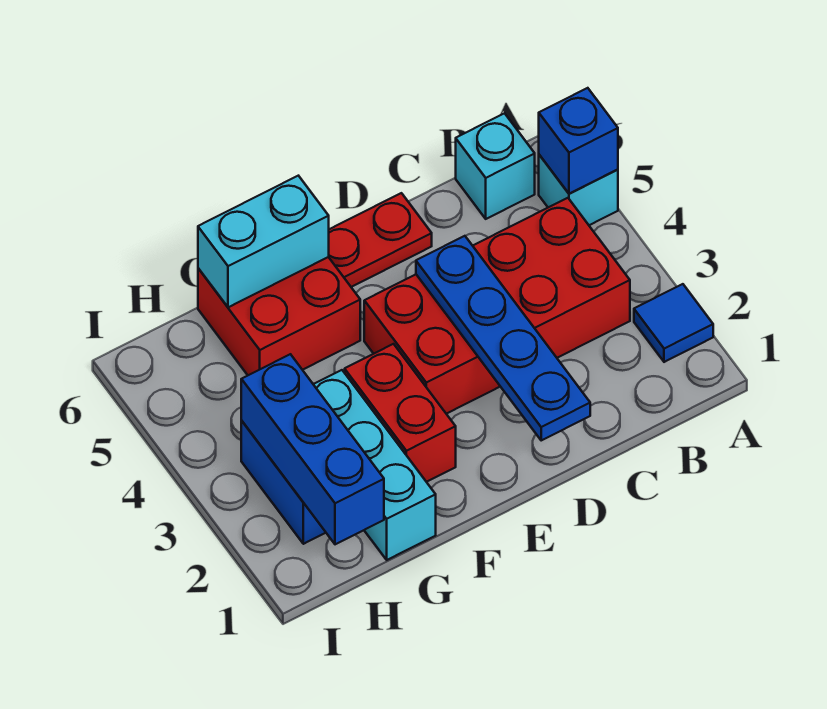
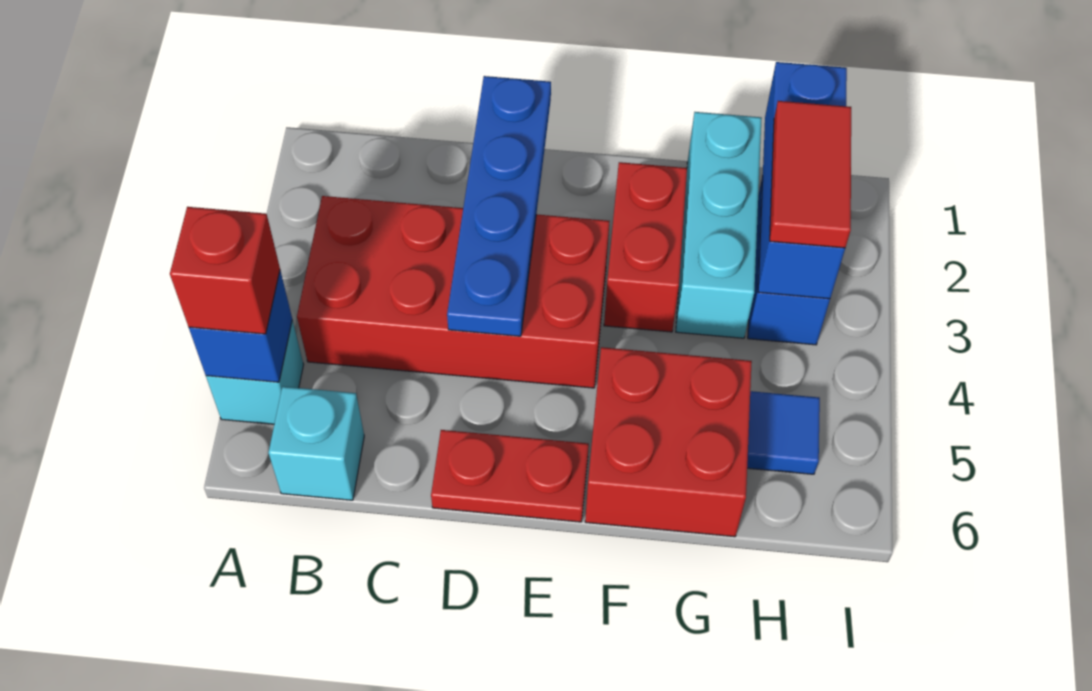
blue 1x1 tile [634,284,713,362] -> blue 1x1 tile moved to [747,391,820,474]
none -> red 1x1 brick [170,207,280,334]
cyan 1x2 brick [198,176,329,307] -> none
none -> red 1x2 tile [770,101,851,248]

